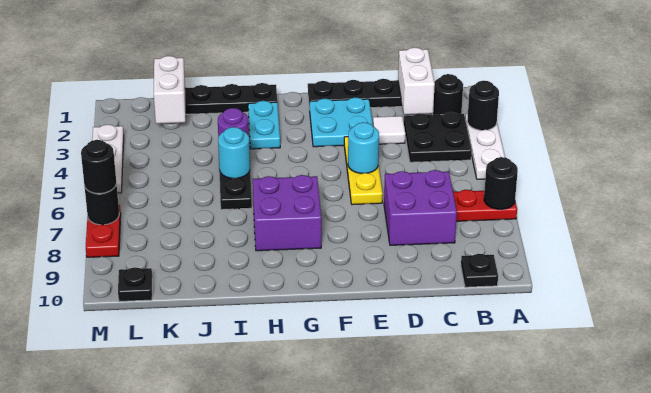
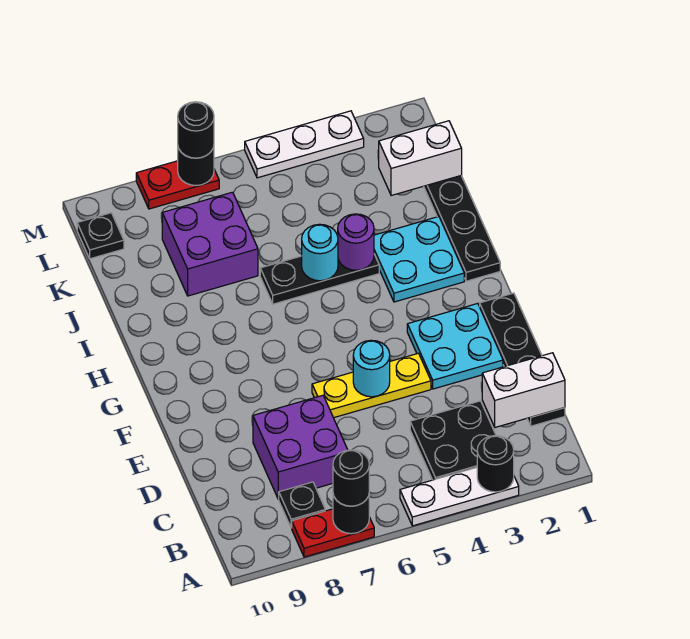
red 1x2 plate [453,190,517,221] -> red 1x2 plate turned to [292,509,374,557]
black 1x1 round brick [433,74,463,115] -> black 1x1 round brick moved to [333,450,369,506]
black 1x1 plate [461,254,498,287] -> black 1x1 plate moved to [279,482,325,528]
white 1x1 tile [373,116,405,144] -> none
purple 2x2 brick [253,175,321,251] -> purple 2x2 brick moved to [162,192,258,296]
cyan 1x2 plate [248,101,280,149] -> cyan 2x2 plate [374,217,464,302]

